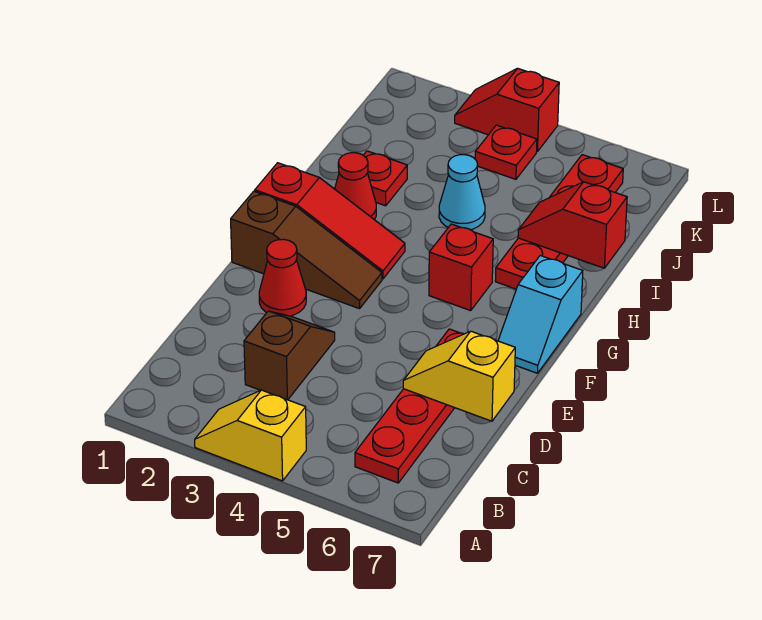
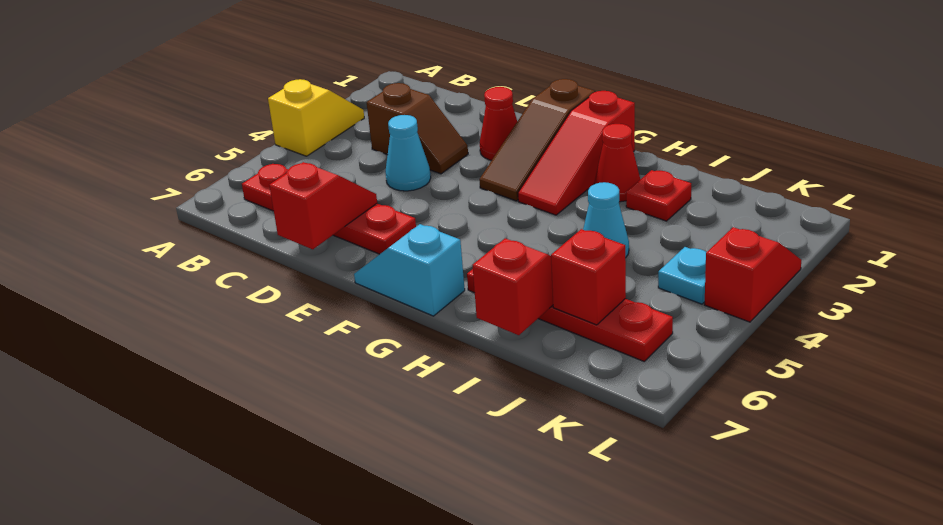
none -> cyan 1x1 cone [385,115,431,191]
yellow 1x2 slope [403,331,515,421] -> red 1x2 slope [269,162,377,249]
red 1x1 brick [429,224,493,311] -> red 1x1 brick moved to [551,229,626,325]
red 1x1 plate [475,125,537,179] -> cyan 1x1 plate [658,247,706,304]

